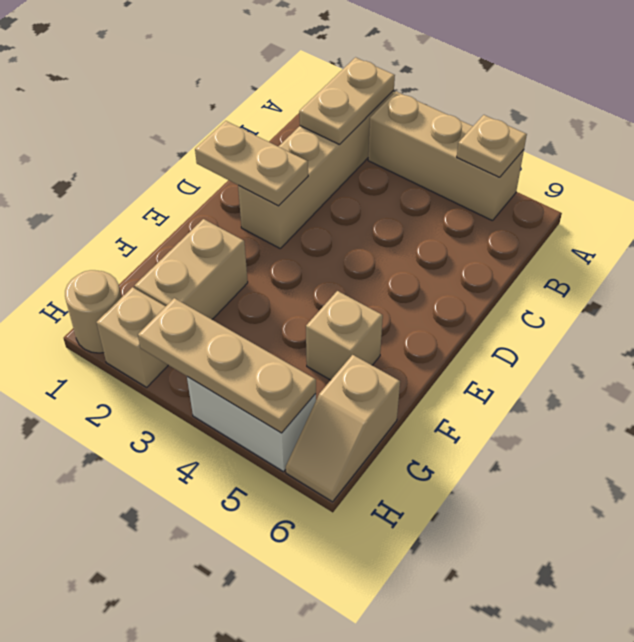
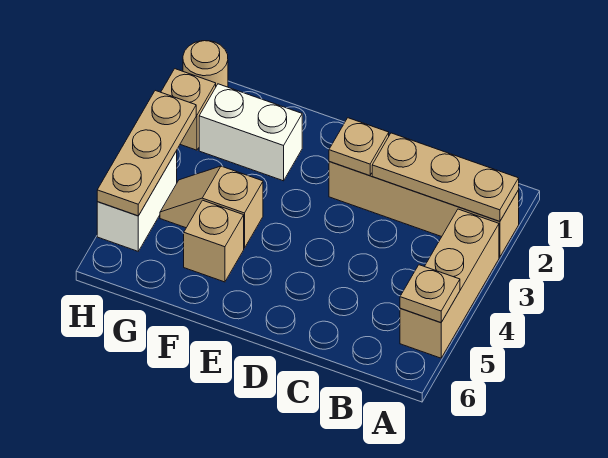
tan 1x2 plate [299,57,395,145] -> tan 1x3 plate [372,133,519,221]
tan 1x2 plate [195,121,308,206] -> tan 1x1 plate [329,118,389,176]
tan 1x2 brick [134,219,248,319] -> white 1x2 brick [199,84,302,181]
tan 1x2 slope [286,355,400,502] -> tan 1x2 slope moved to [160,166,263,248]

